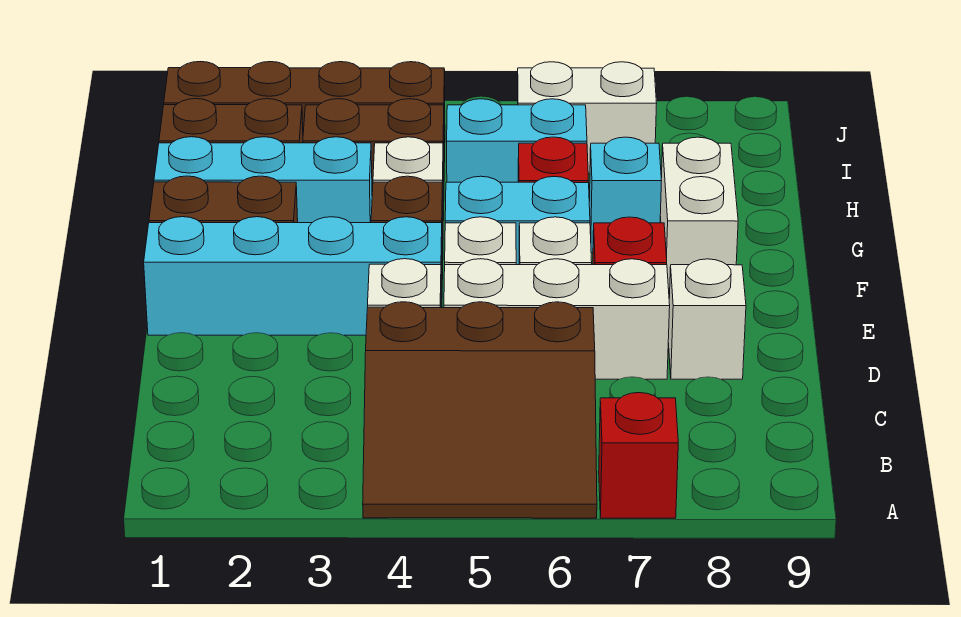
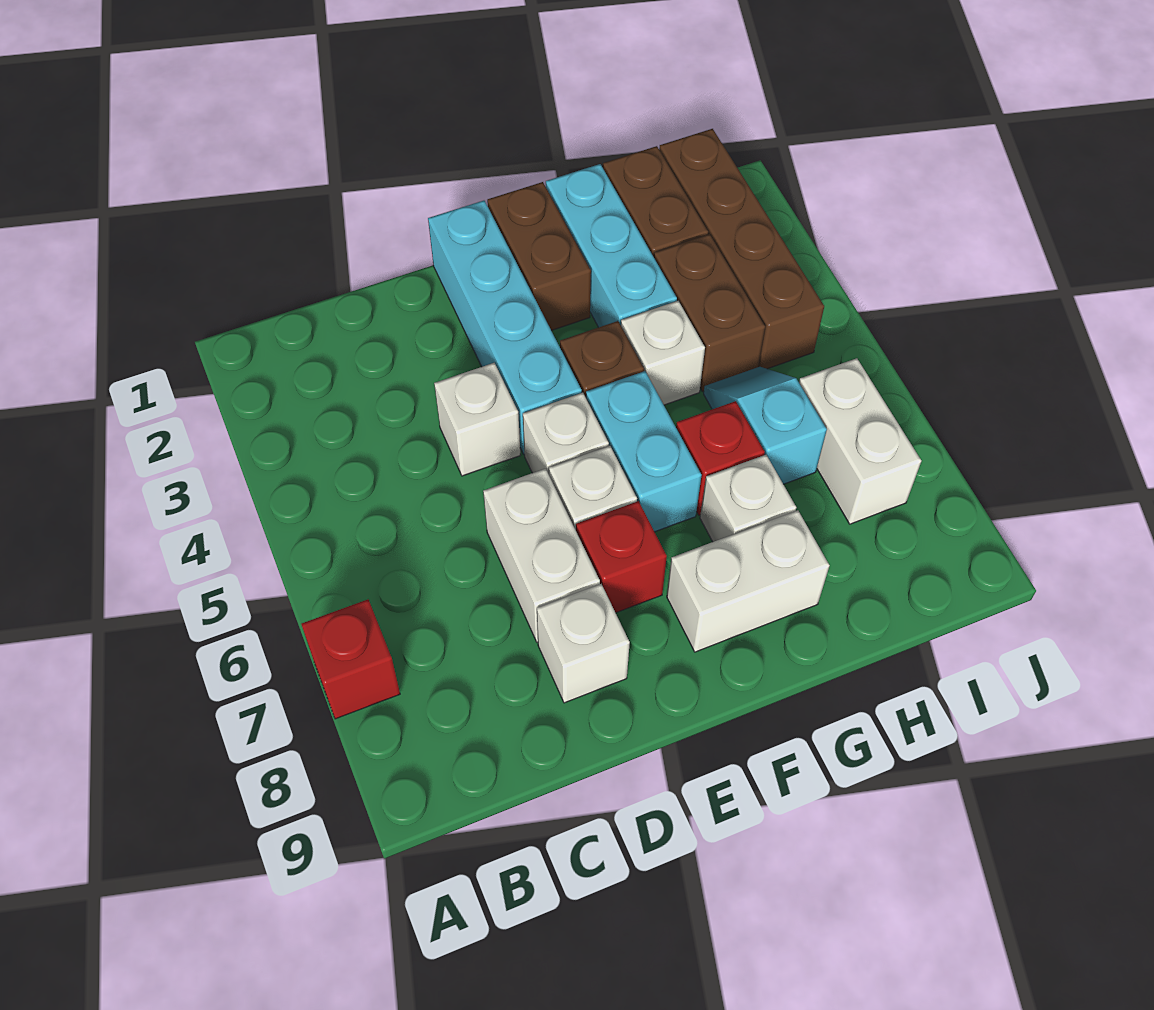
brown 3x3 slope [363,302,597,518] -> none
white 1x3 brick [444,259,670,379] -> white 1x2 brick [483,469,600,642]
cyan 1x1 brick [589,137,661,253] -> white 1x1 brick [700,455,796,542]
cyan 1x2 brick [447,99,587,182] -> cyan 1x2 slope [704,367,827,484]

